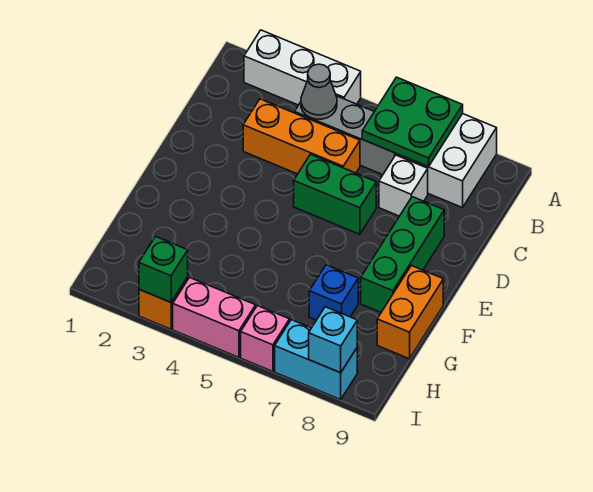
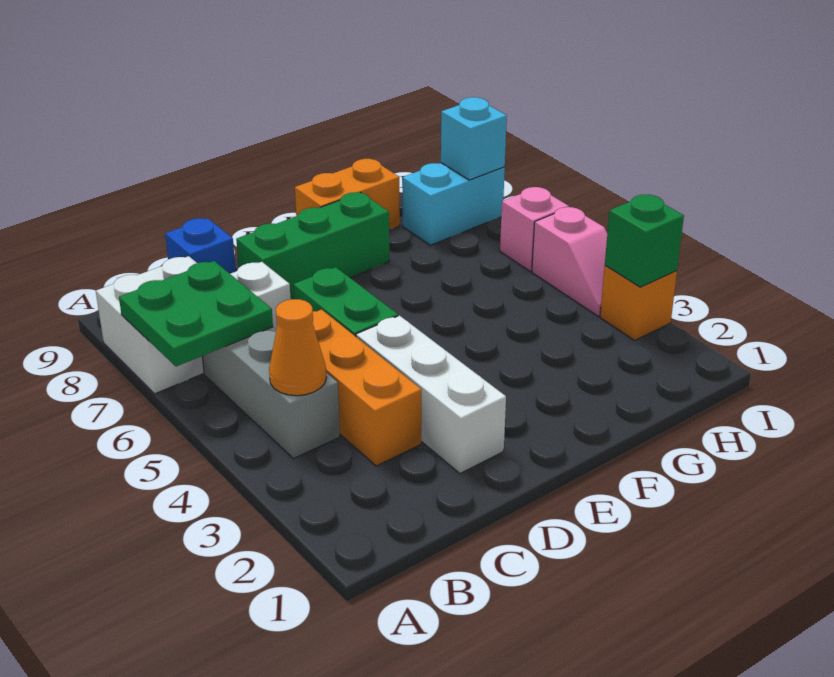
white 1x3 brick [244,30,361,105] -> white 1x3 brick moved to [356,316,506,473]
grey 1x1 cone [301,64,337,119] -> orange 1x1 cone [269,299,327,396]
blue 1x1 brick [309,265,358,320] -> blue 1x1 brick moved to [165,218,236,274]
pink 1x2 brick [173,278,256,357] -> pink 1x2 slope [532,207,607,316]
cyan 1x2 brick [275,320,357,399] -> cyan 1x2 brick turned to [402,163,505,245]

